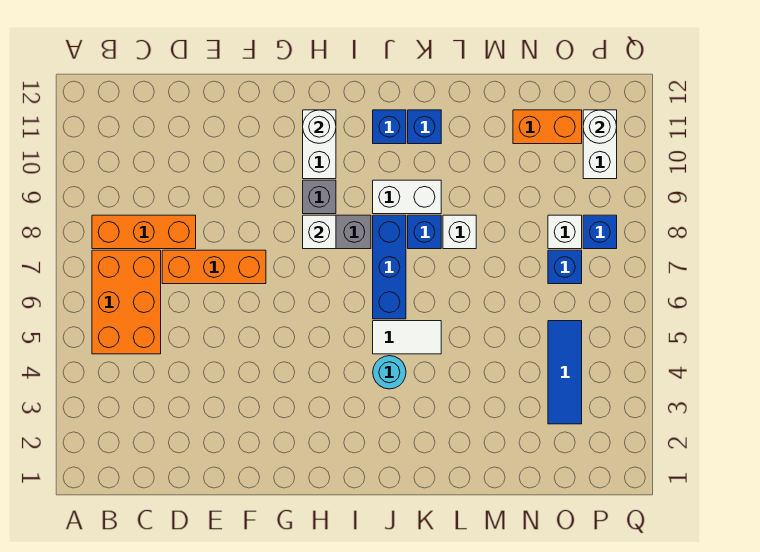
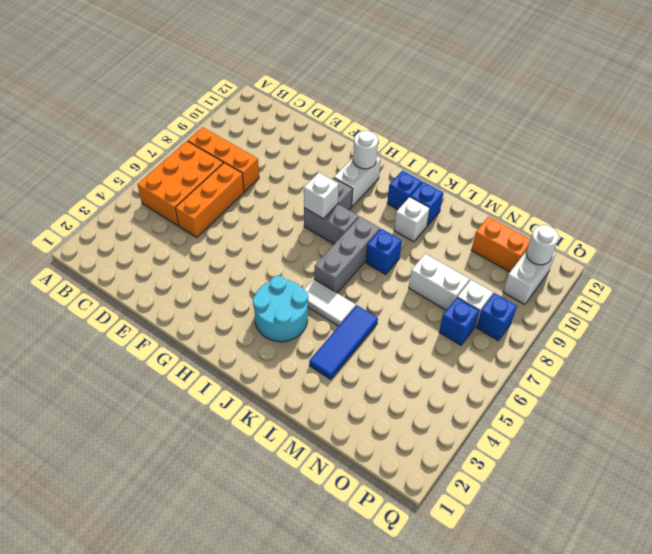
orange 1x3 brick [162,250,266,284] -> orange 1x3 brick turned to [176,163,244,238]
cyan 1x1 round brick [373,356,406,389] -> cyan 2x2 round brick [253,276,308,342]
blue 1x3 brick [373,215,406,319] -> grey 1x3 brick [314,217,380,293]
white 1x2 brick [373,180,441,214] -> white 1x2 brick moved to [409,254,469,310]
white 1x1 brick [443,215,476,249] -> white 1x1 brick moved to [394,197,430,242]
blue 1x3 tile [548,321,582,424] -> blue 1x3 tile moved to [309,306,378,379]

